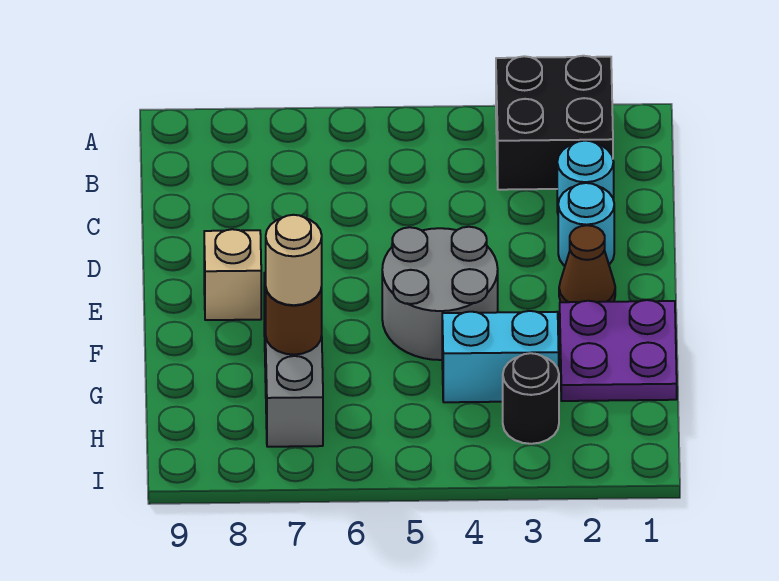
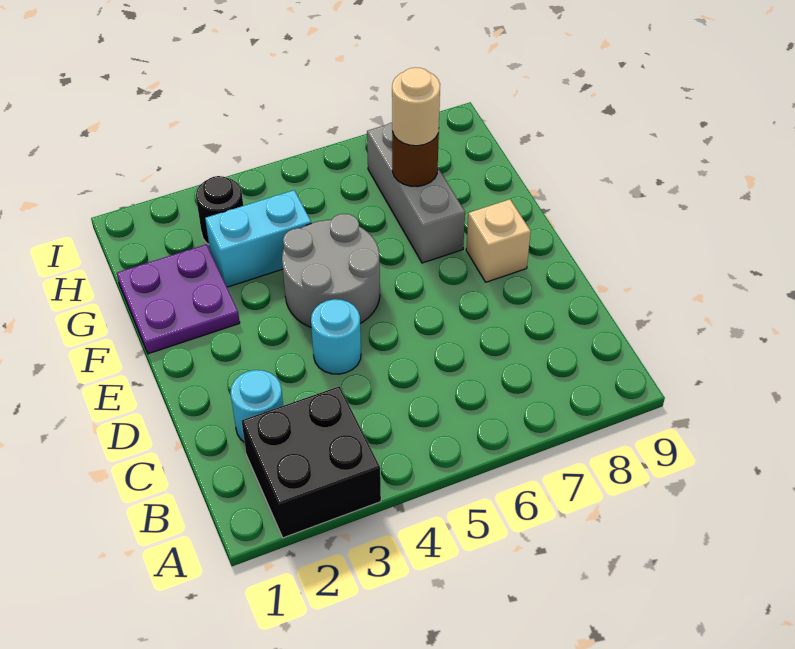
cyan 1x1 round brick [558,183,614,266] -> cyan 1x1 round brick moved to [311,299,361,374]
brown 1x1 cone [559,225,615,302] -> none

